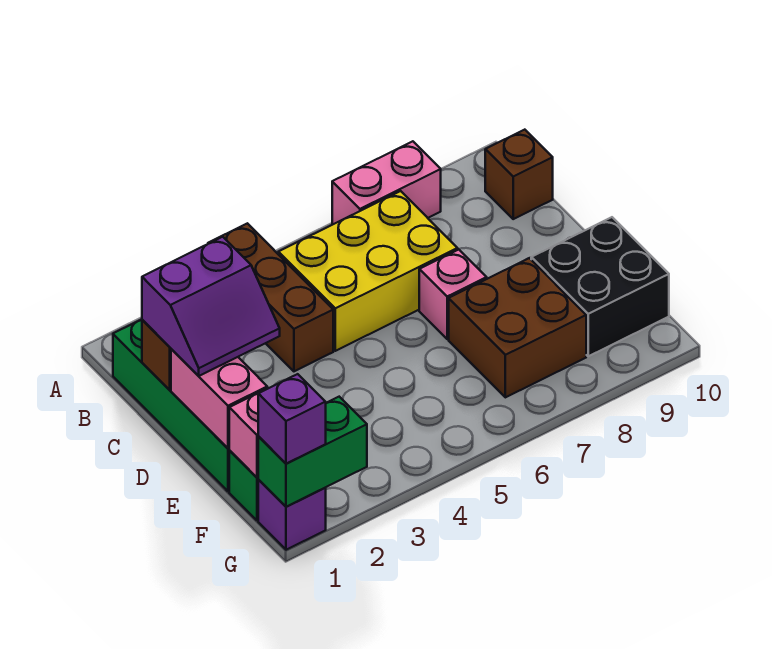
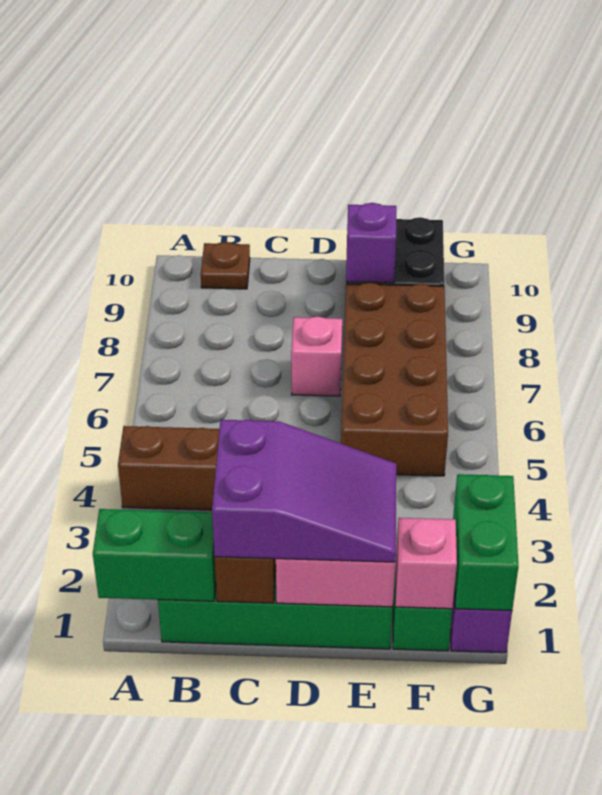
none -> green 1x2 brick [93,509,216,601]
pink 1x2 brick [332,141,441,224] -> none
yellow 2x3 brick [278,191,458,351] -> none
brown 1x1 brick [485,130,553,219] -> brown 1x1 plate [201,242,250,289]
purple 2x2 slope [142,237,280,376] -> purple 2x3 slope [212,420,396,562]
brown 2x2 brick [449,258,586,397] -> brown 2x4 brick [341,283,448,476]
purple 1x1 brick [258,374,326,464] -> purple 1x1 brick moved to [346,203,396,283]

